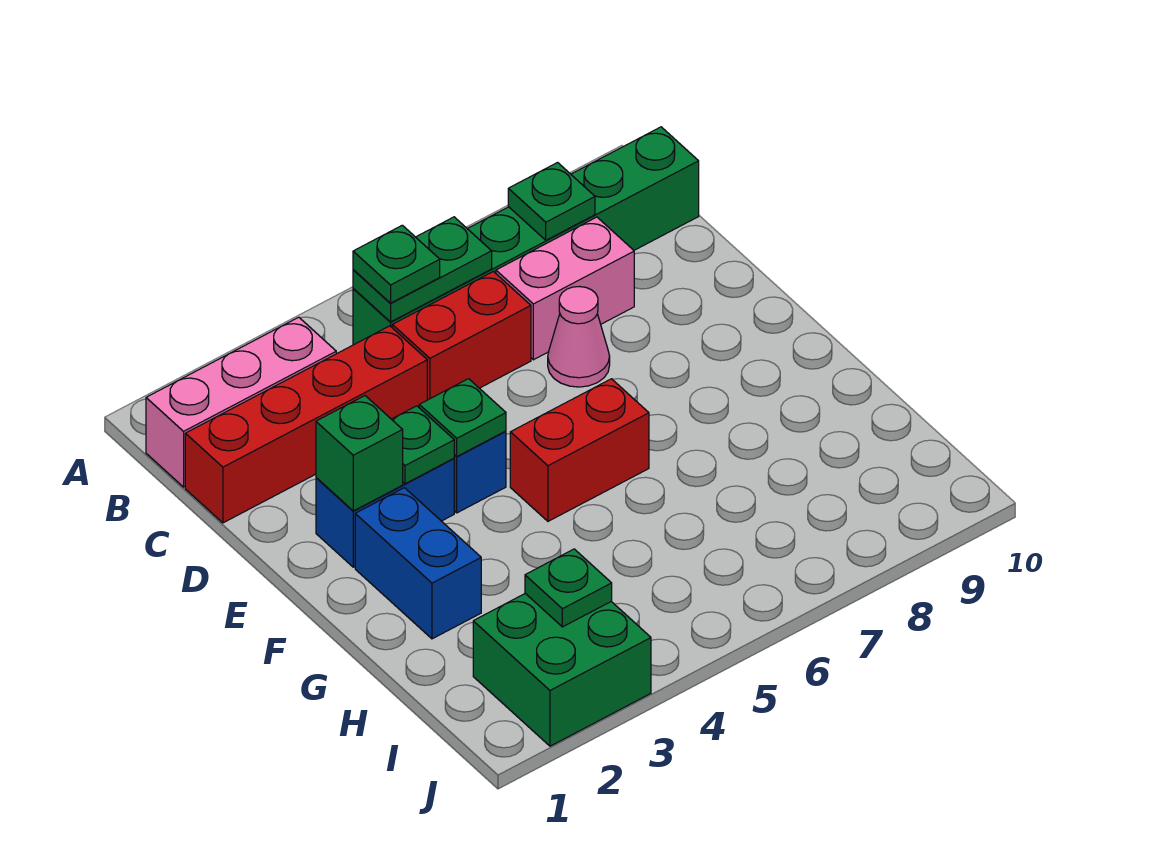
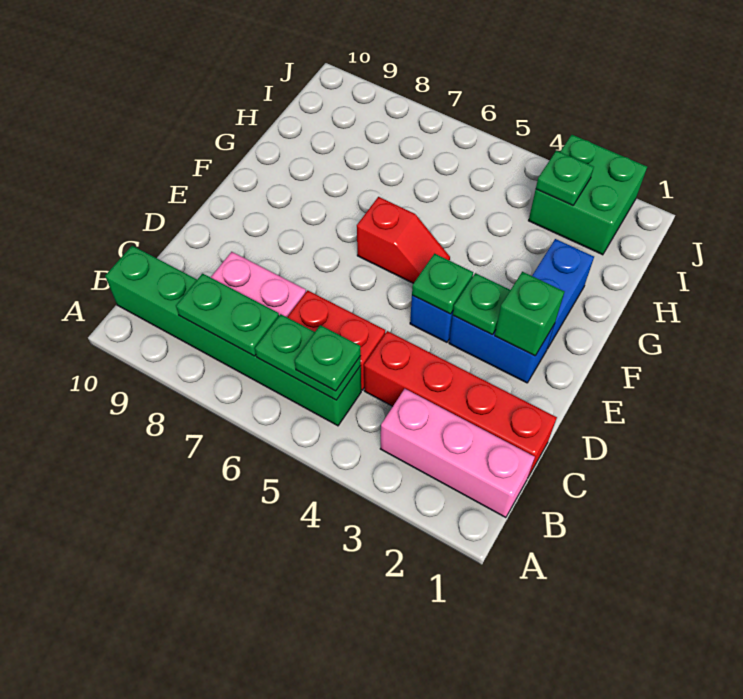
green 1x1 plate [508,163,595,240] -> green 1x2 plate [176,274,279,356]
pink 1x1 cone [548,287,610,387] -> none
red 1x2 brick [510,379,649,521] -> red 1x2 slope [357,197,450,283]

